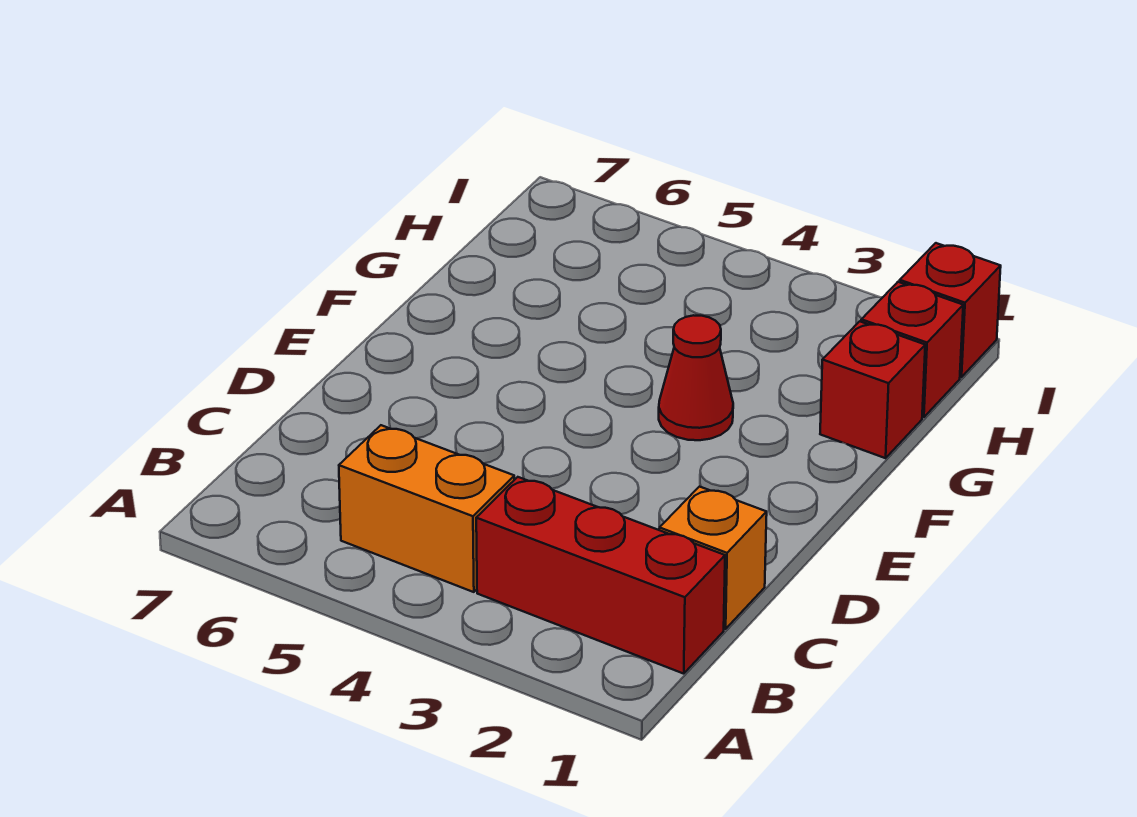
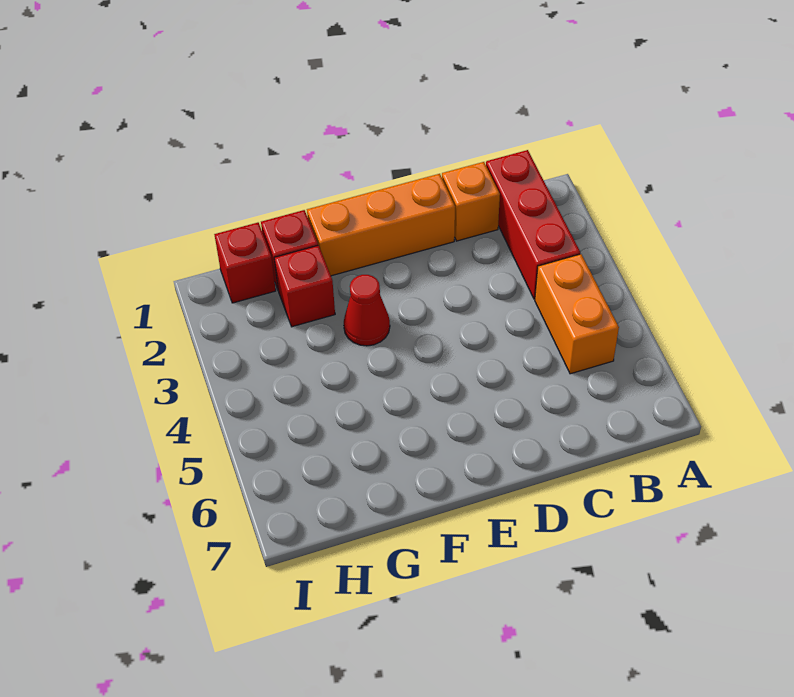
none -> orange 1x3 brick [307,174,455,276]
red 1x1 brick [900,243,1001,377] -> red 1x1 brick moved to [274,245,335,327]

